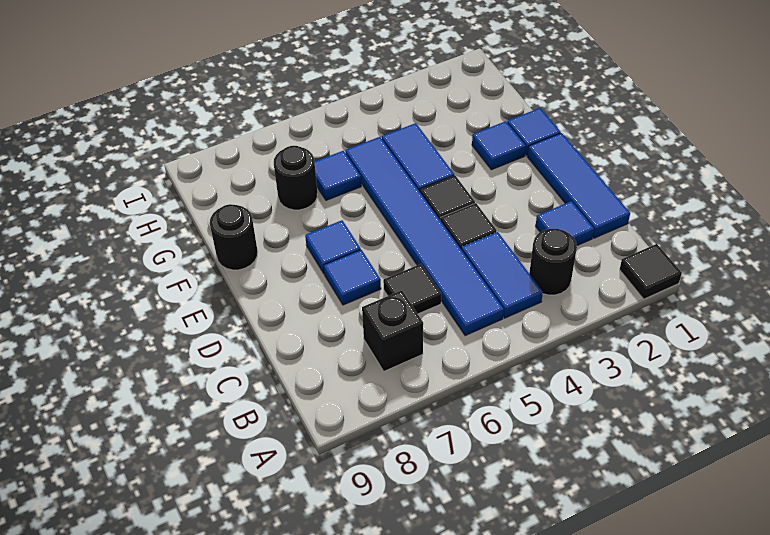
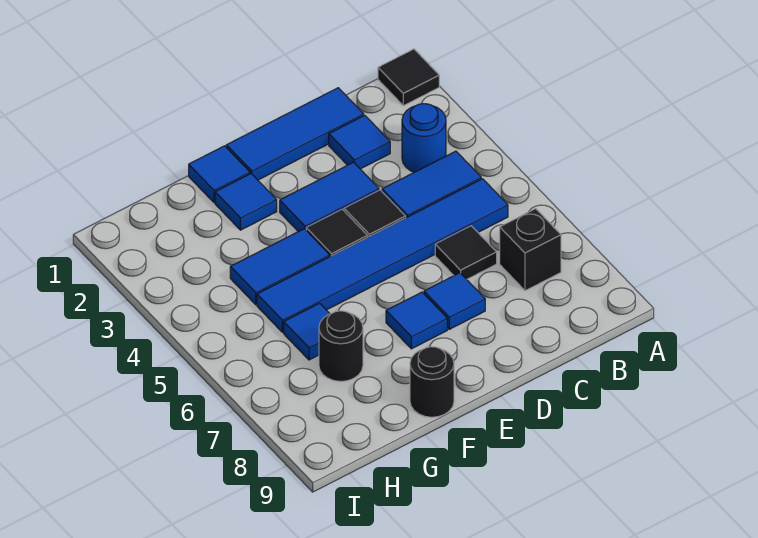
black 1x1 round brick [529,229,577,295] -> blue 1x1 round brick [402,104,446,172]
none -> blue 1x2 tile [280,162,379,232]

